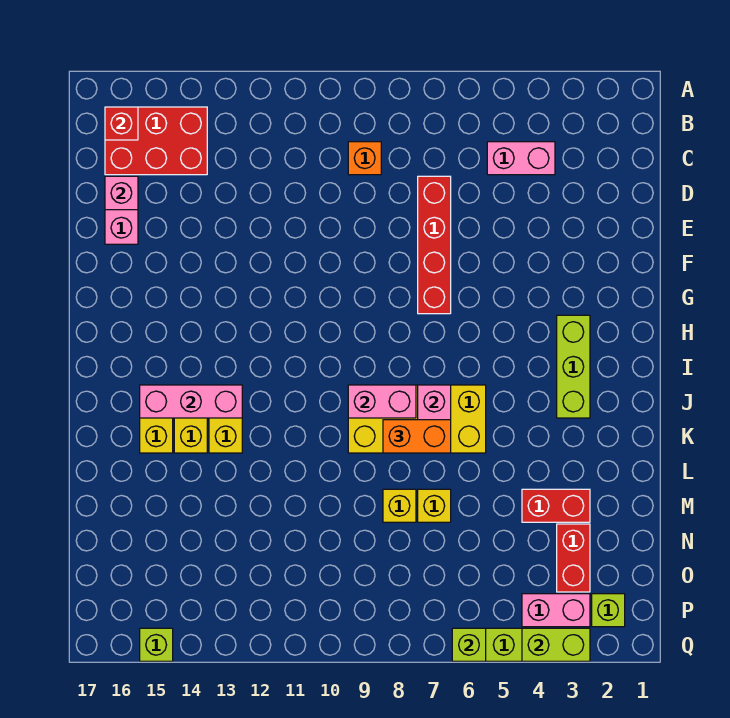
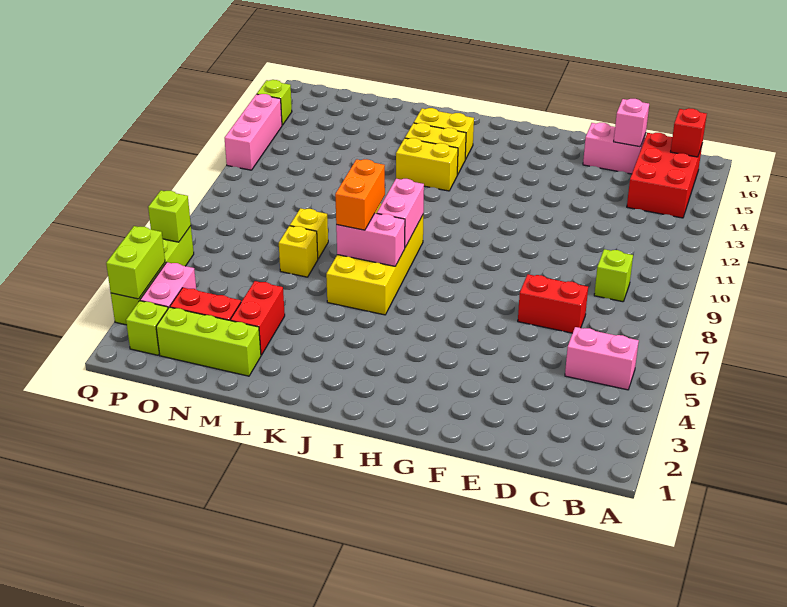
pink 1x2 brick [487,142,555,175] -> pink 1x2 brick turned to [565,327,639,390]
orange 1x1 brick [348,142,381,175] -> lime 1x1 brick [594,249,633,302]
red 1x4 brick [418,176,451,314] -> red 1x2 brick [518,274,588,333]
lime 1x3 brick [557,315,590,418] -> lime 1x3 brick moved to [156,307,261,376]
pink 1x3 brick [140,385,242,418] -> pink 1x3 brick moved to [225,94,282,170]

